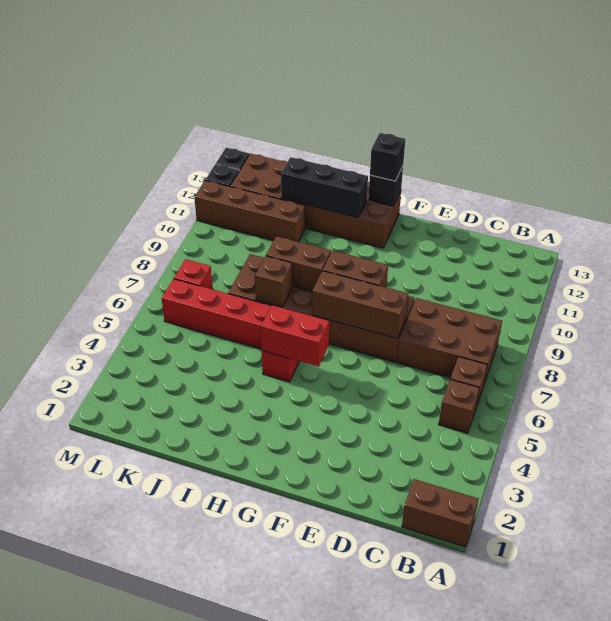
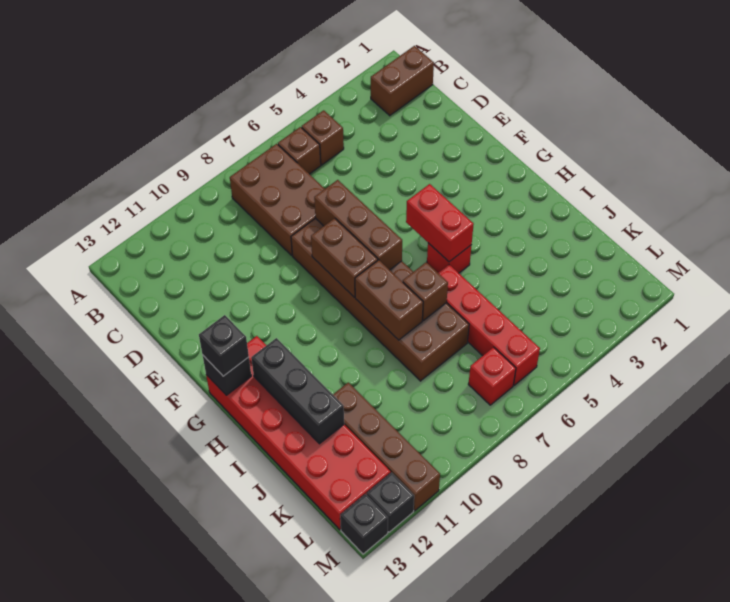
brown 1x2 brick [402,479,478,547] -> brown 1x2 brick turned to [371,46,434,116]
brown 2x6 brick [230,154,401,248] -> red 2x6 brick [206,336,391,530]

